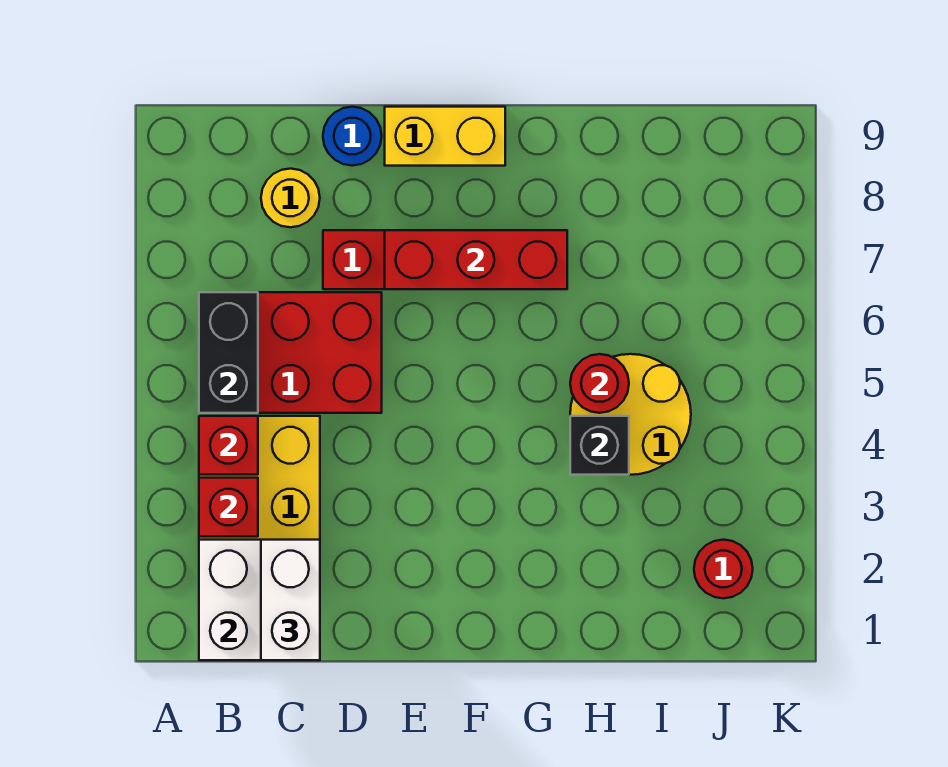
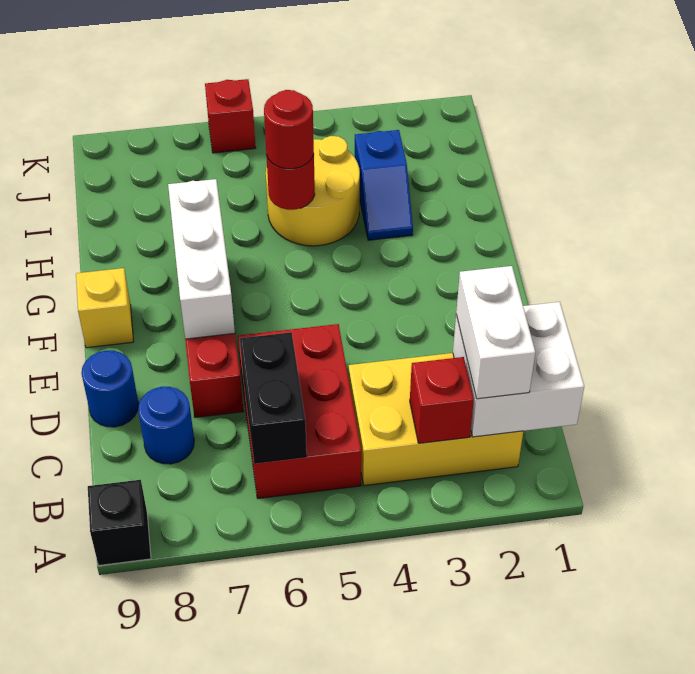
red 1x1 brick [199,416,258,475] -> red 1x1 brick moved to [205,79,256,153]
black 1x2 brick [199,292,258,413] -> black 1x2 brick turned to [240,332,307,463]
white 1x2 brick [261,540,320,660] -> white 1x2 brick turned to [456,266,535,399]
yellow 1x1 round brick [261,169,320,227] -> blue 1x1 round brick [138,387,194,464]
red 1x3 brick [385,230,567,289] -> white 1x3 brick [168,179,235,339]
yellow 1x2 brick [385,107,505,166] -> yellow 1x1 brick [76,268,134,348]
none -> blue 1x2 slope [355,130,413,240]
black 1x1 brick [570,416,629,475] -> black 1x1 brick moved to [88,480,151,565]
red 1x1 round brick [694,540,753,598] -> red 1x1 round brick moved to [264,90,314,169]

